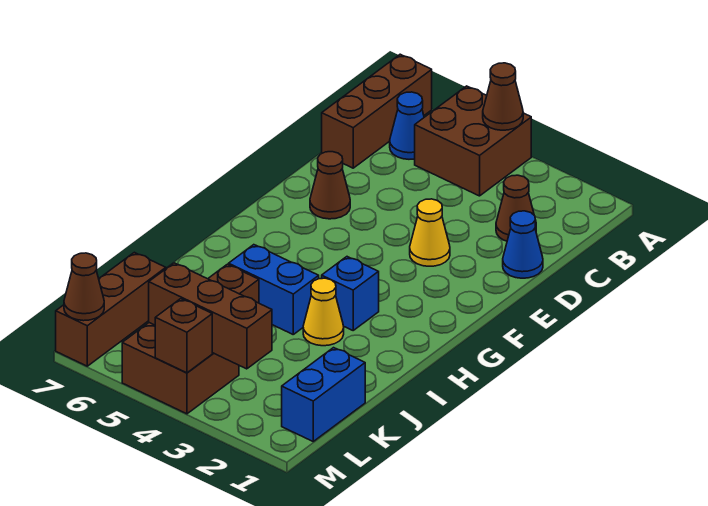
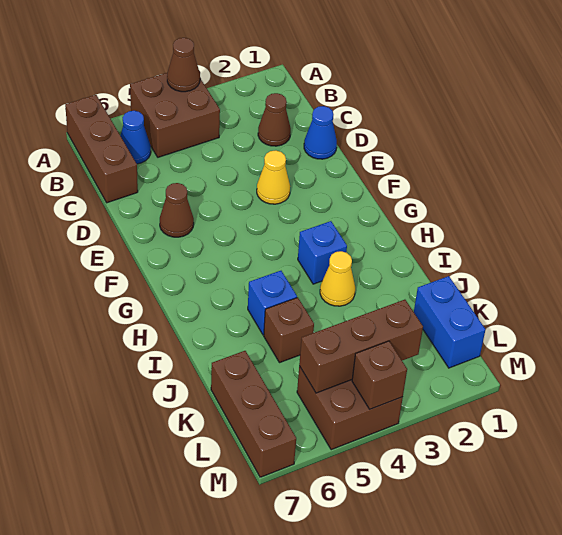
blue 1x2 brick [229,245,319,334] -> blue 1x1 brick [248,271,297,335]
brown 1x1 cone [64,253,104,321] -> none

